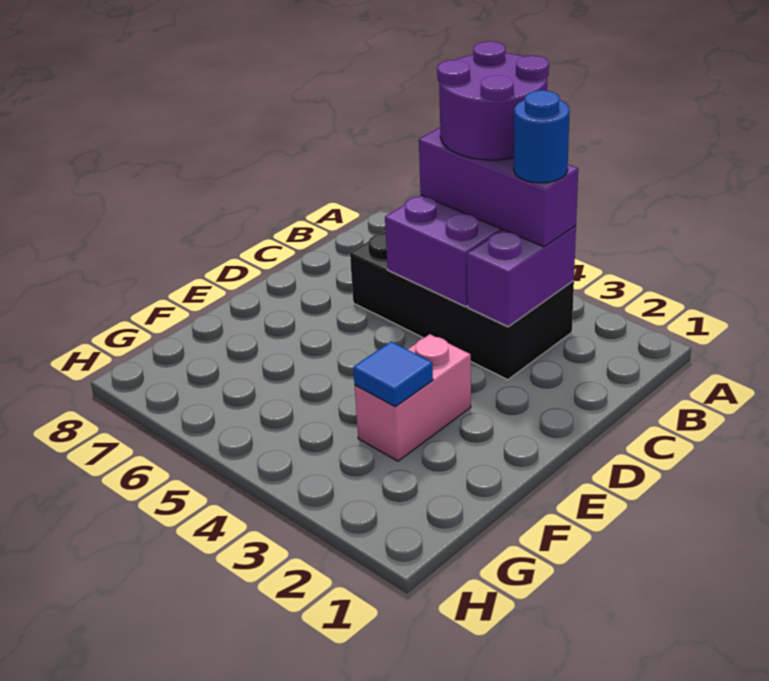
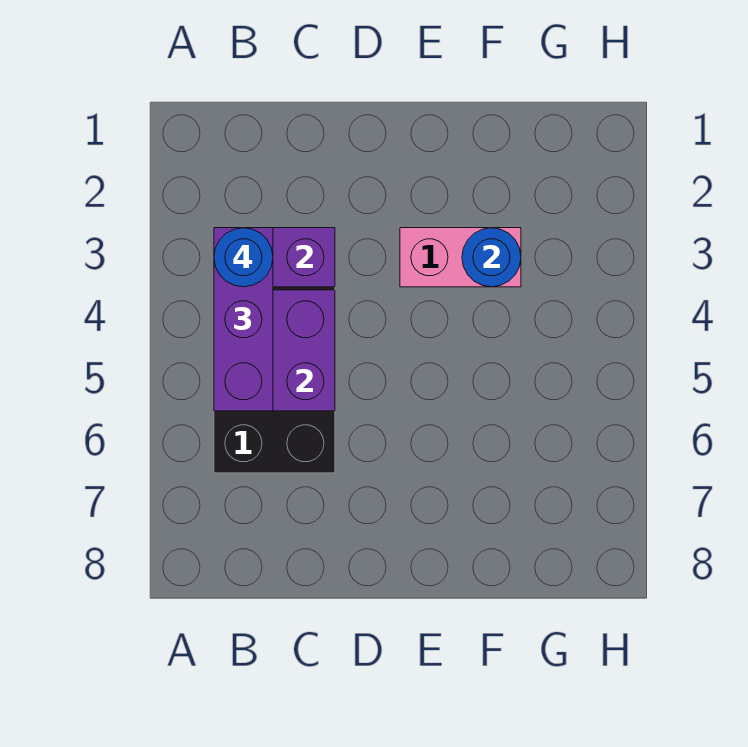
purple 2x2 round brick [437,41,549,160] -> none
blue 1x1 tile [353,341,433,407] -> blue 1x1 round brick [462,228,521,287]

